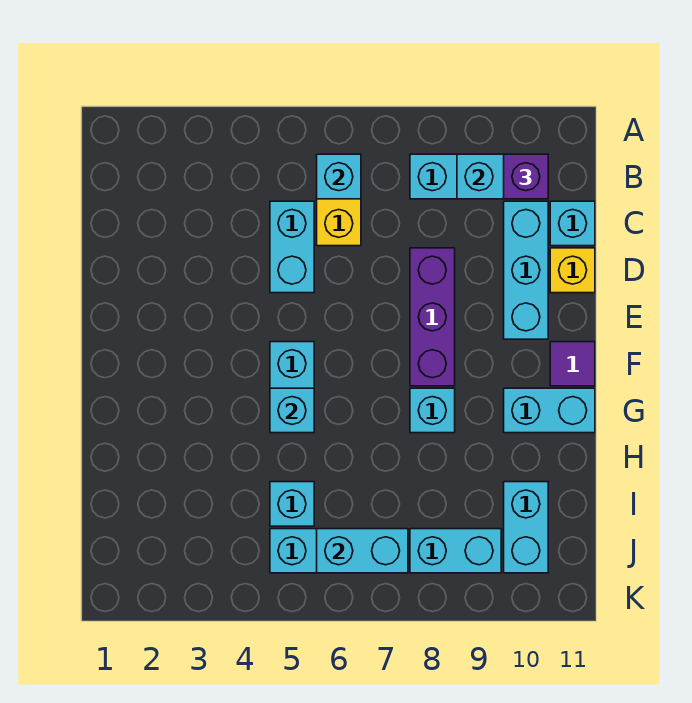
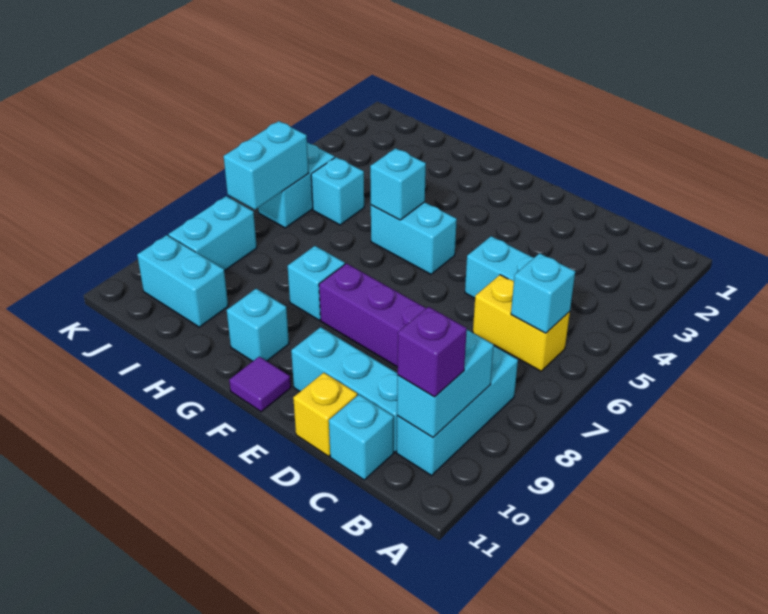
cyan 1x2 brick [504,388,595,433] -> cyan 1x1 brick [227,289,289,361]

